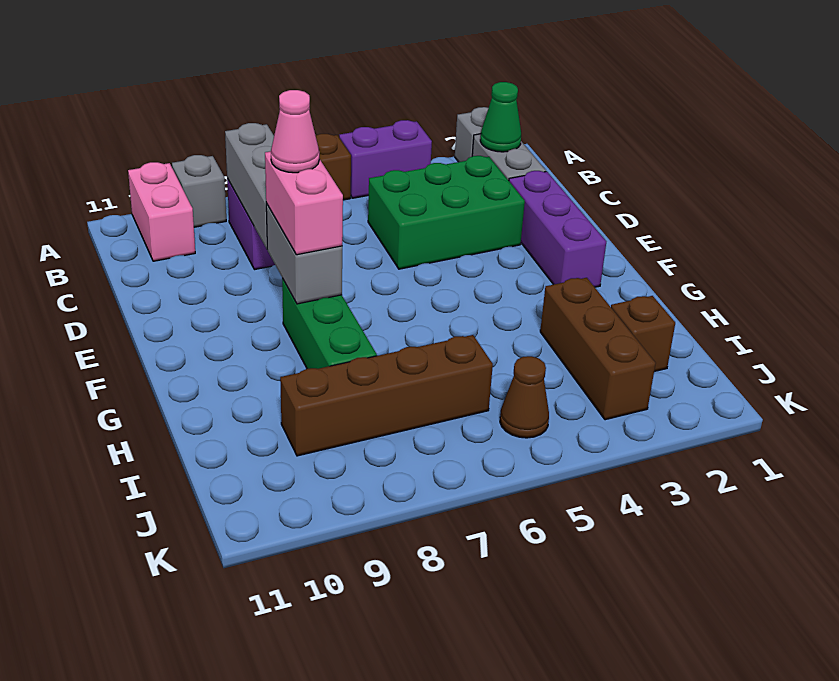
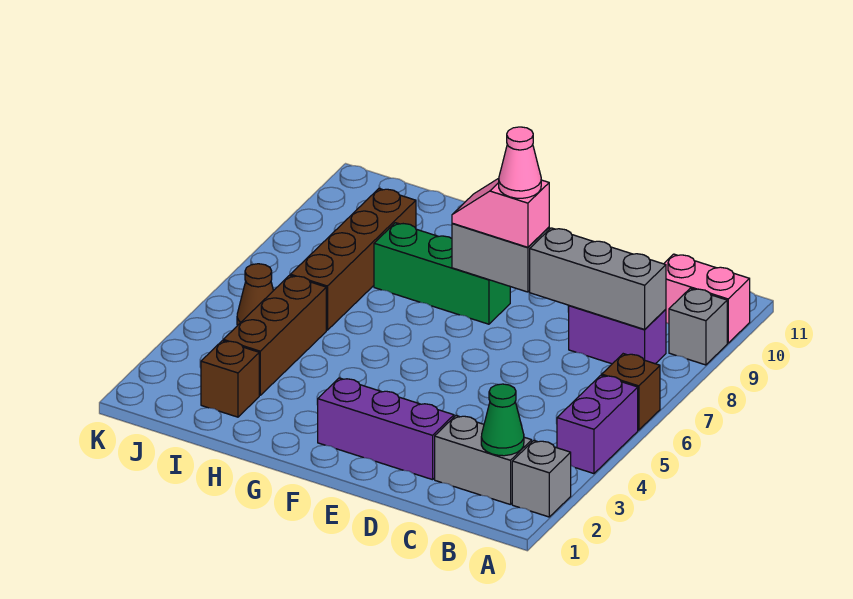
green 2x3 brick [368,156,525,269] -> none
pink 1x2 brick [265,151,343,255] -> pink 1x2 slope [452,178,549,247]
brown 1x3 brick [540,278,656,420] -> brown 1x3 brick turned to [223,275,326,395]

